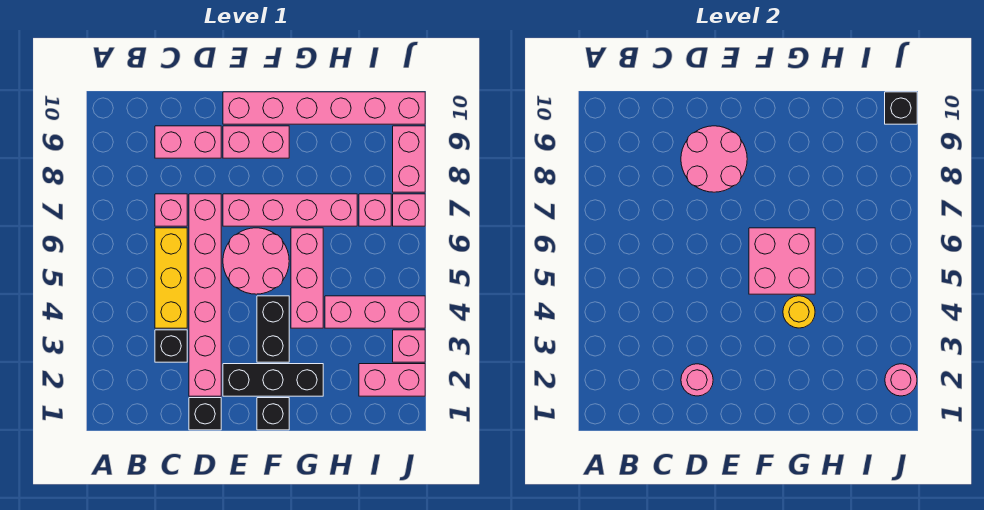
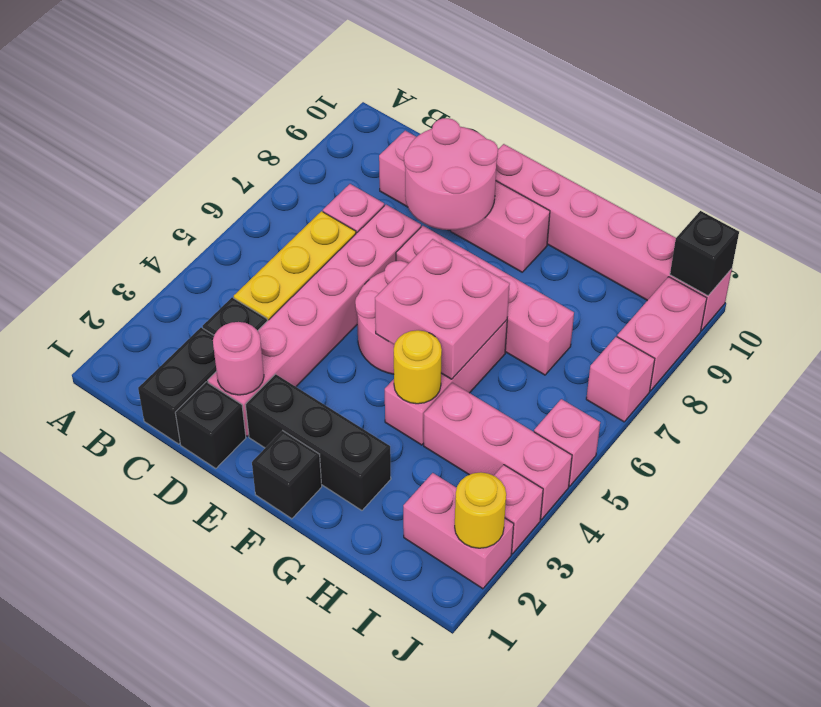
black 1x2 brick [257,296,289,362] -> black 1x2 brick moved to [138,328,216,444]
pink 1x1 brick [359,194,391,226] -> pink 1x1 brick moved to [534,399,600,486]
pink 1x1 round brick [885,364,917,396] -> yellow 1x1 round brick [455,472,506,548]

